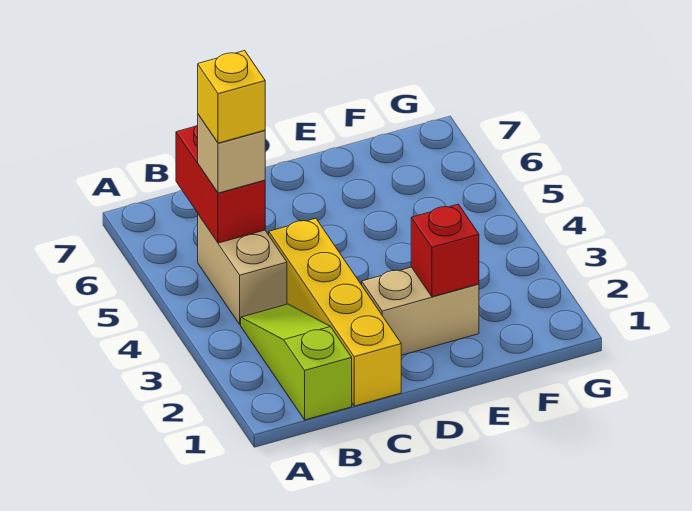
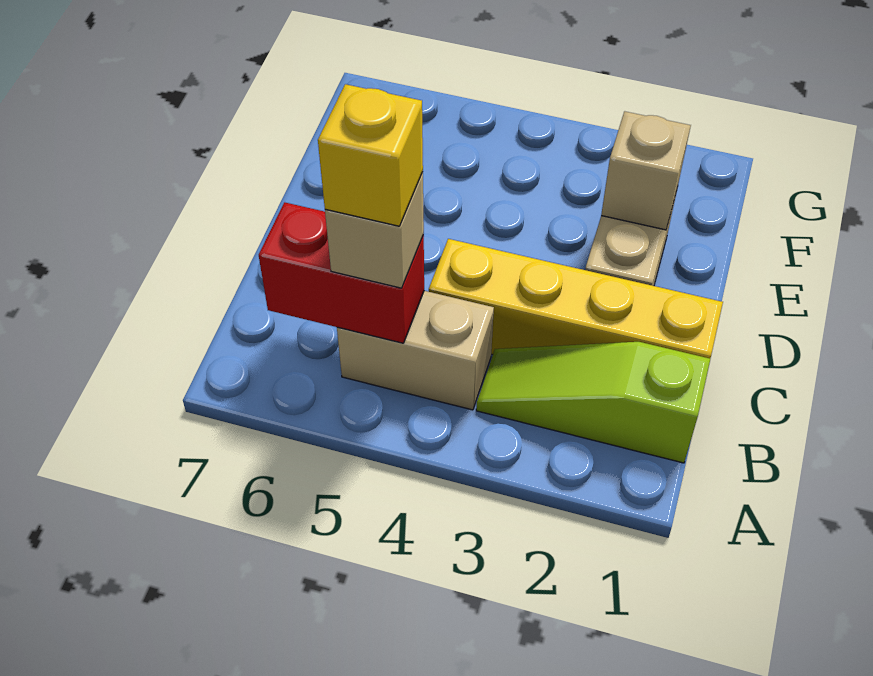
red 1x1 brick [411,204,479,297] -> tan 1x1 brick [601,111,691,230]

